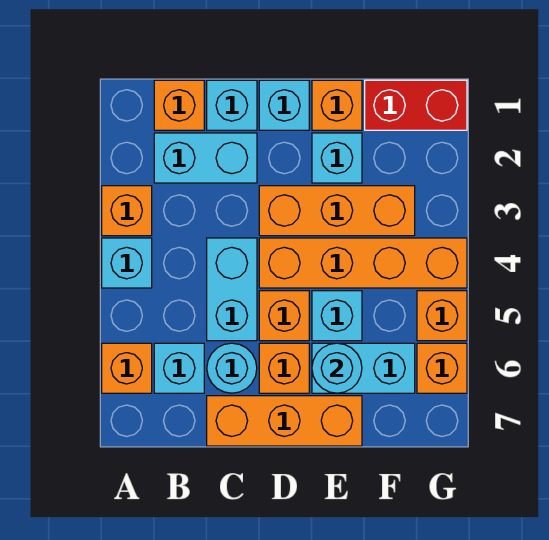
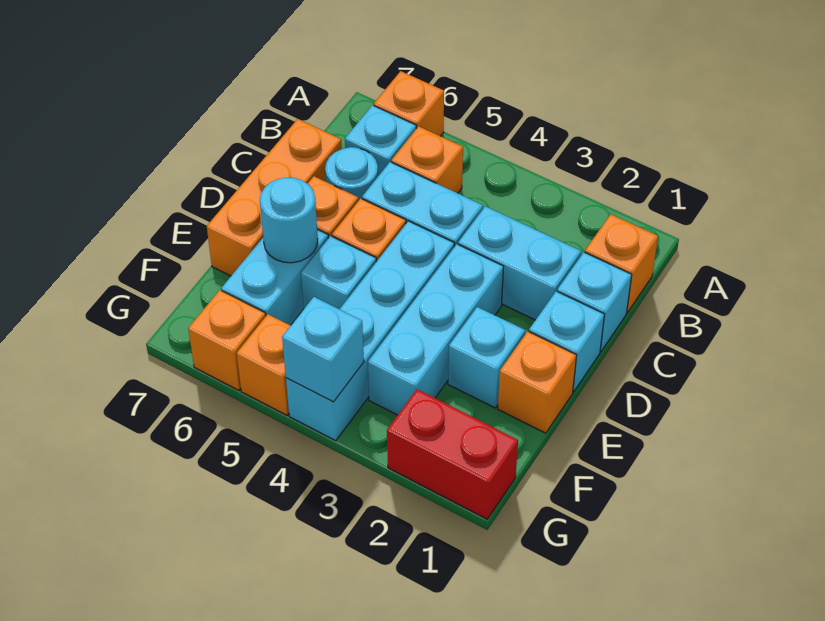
orange 1x1 brick [102,186,152,236] -> orange 1x1 brick moved to [391,126,463,193]
cyan 1x1 brick [102,238,152,288] -> cyan 1x1 brick moved to [282,297,364,402]
cyan 1x2 brick [154,133,257,183] -> cyan 1x2 brick turned to [458,206,581,320]
orange 1x3 brick [259,186,415,236] -> cyan 1x3 brick [368,244,504,415]
orange 1x4 brick [259,238,467,288] -> cyan 1x4 brick [286,221,454,441]
red 1x2 brick [365,80,467,130] -> red 1x2 brick turned to [387,389,518,519]

